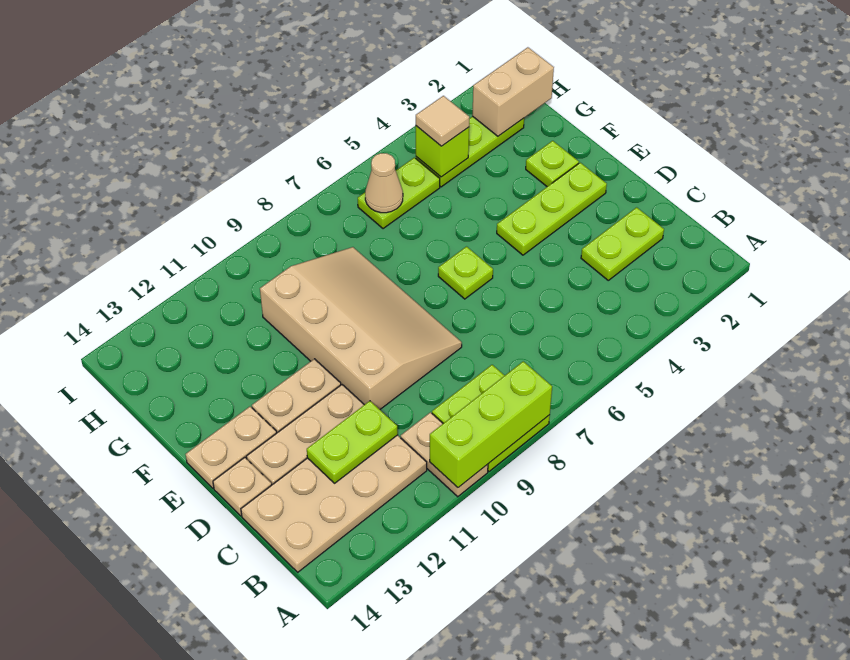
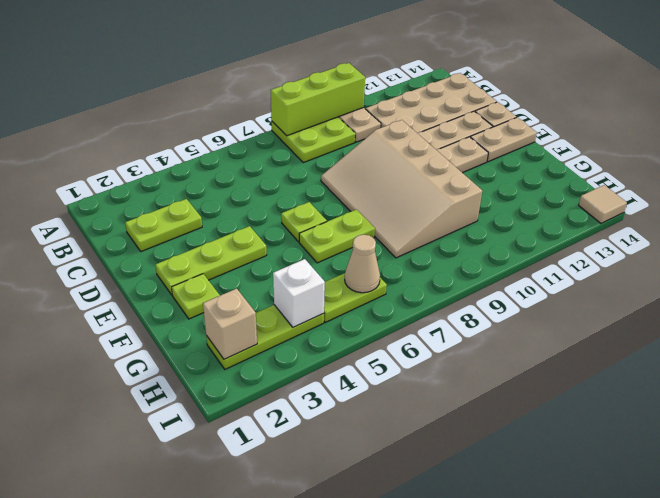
lime 1x2 plate [307,401,398,483] -> lime 1x2 plate moved to [299,209,375,263]
tan 1x2 brick [472,47,554,136] -> tan 1x1 brick [203,289,257,359]
lime 1x1 brick [416,126,469,177] -> white 1x1 brick [273,259,325,327]
tan 1x1 tile [416,96,469,146] -> tan 1x1 tile moved to [579,185,627,223]

